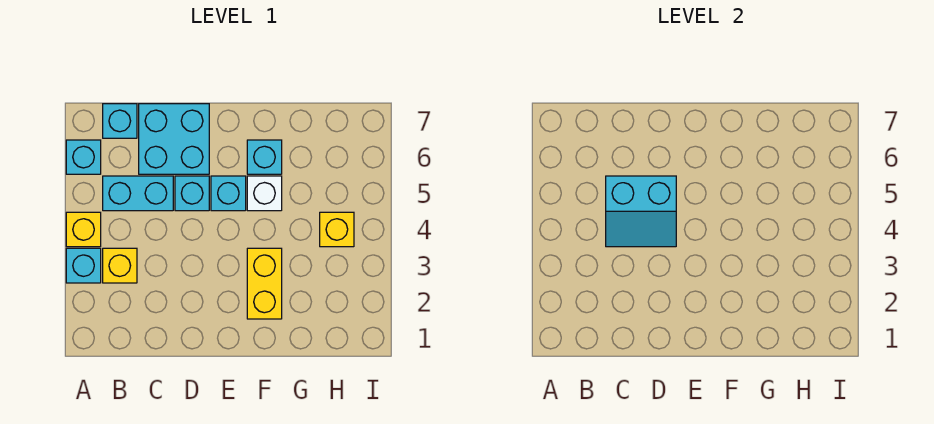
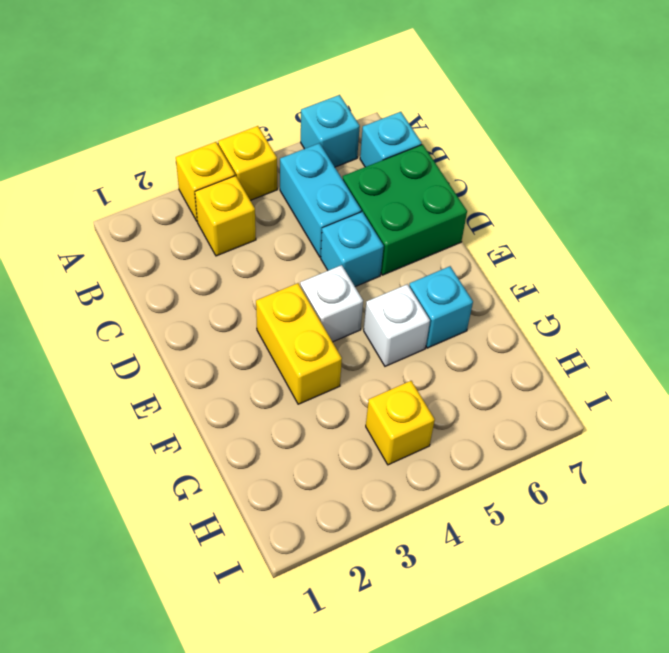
cyan 1x1 brick [66,248,101,283] -> yellow 1x1 brick [176,142,235,221]
cyan 2x2 slope [606,176,676,247] -> none
cyan 2x2 brick [139,104,209,174] -> green 2x2 brick [343,144,467,275]
none -> white 1x1 brick [300,265,363,342]
cyan 1x1 brick [211,176,246,211] -> none
yellow 1x2 brick [247,248,282,319] -> yellow 1x2 brick turned to [256,283,342,404]

